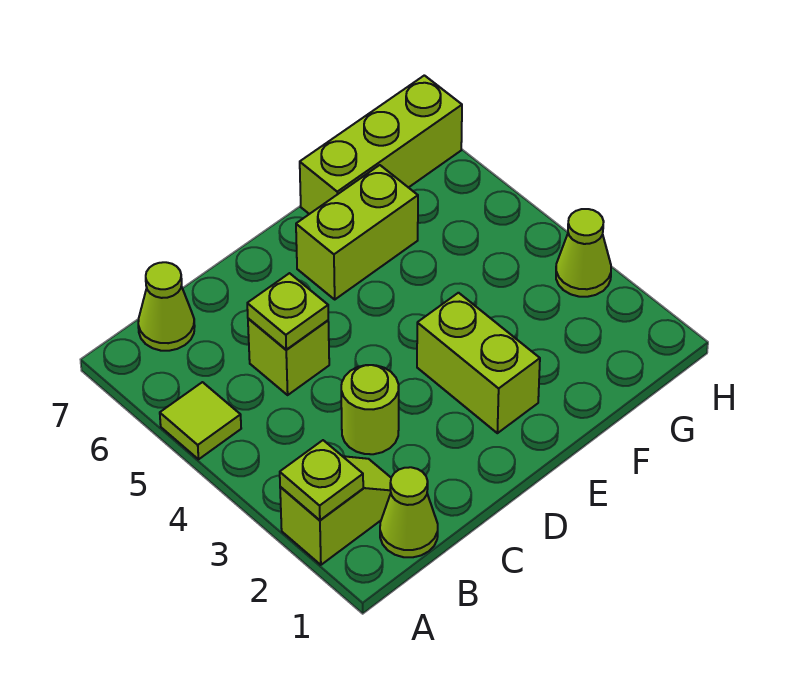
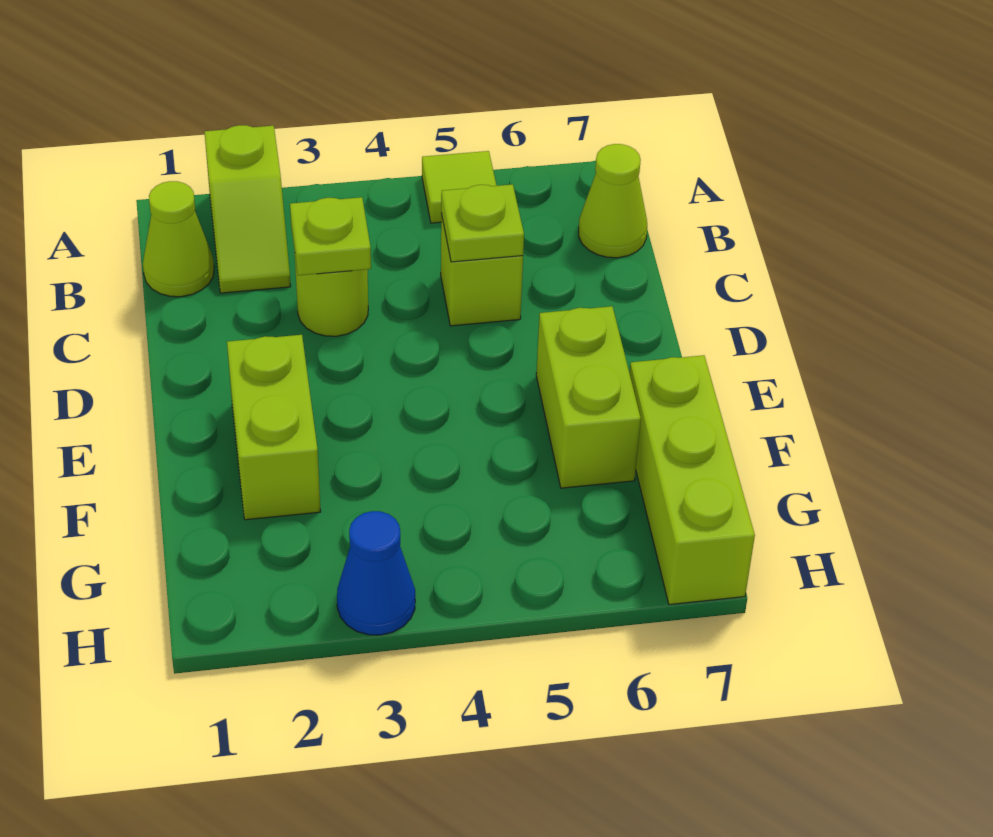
lime 1x1 plate [280,440,363,520] -> lime 1x1 plate moved to [290,197,371,276]
lime 1x2 brick [417,293,540,433] -> lime 1x2 brick turned to [227,335,321,520]
lime 1x1 cone [556,209,611,297] -> blue 1x1 cone [337,511,415,635]

